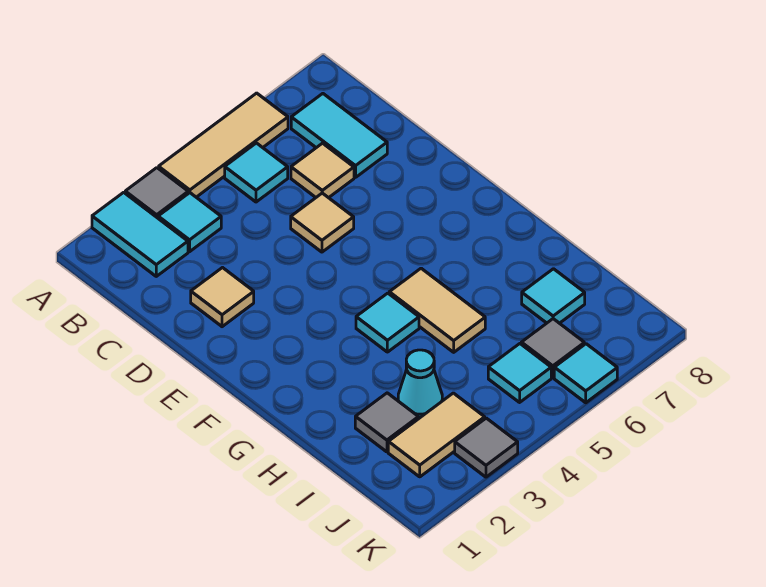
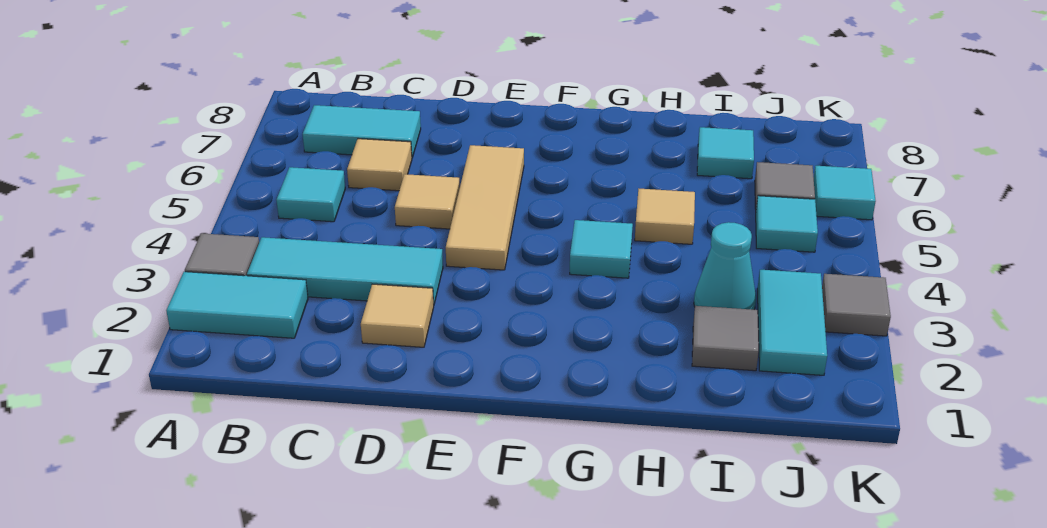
tan 1x3 tile [159,93,288,197] -> tan 1x3 tile moved to [446,145,524,270]
cyan 1x1 tile [158,193,221,252] -> cyan 1x3 tile [247,237,443,304]
tan 1x2 tile [389,268,485,352] -> tan 1x1 tile [635,189,695,244]
tan 1x2 tile [388,393,485,477] -> cyan 1x2 tile [757,270,827,375]

